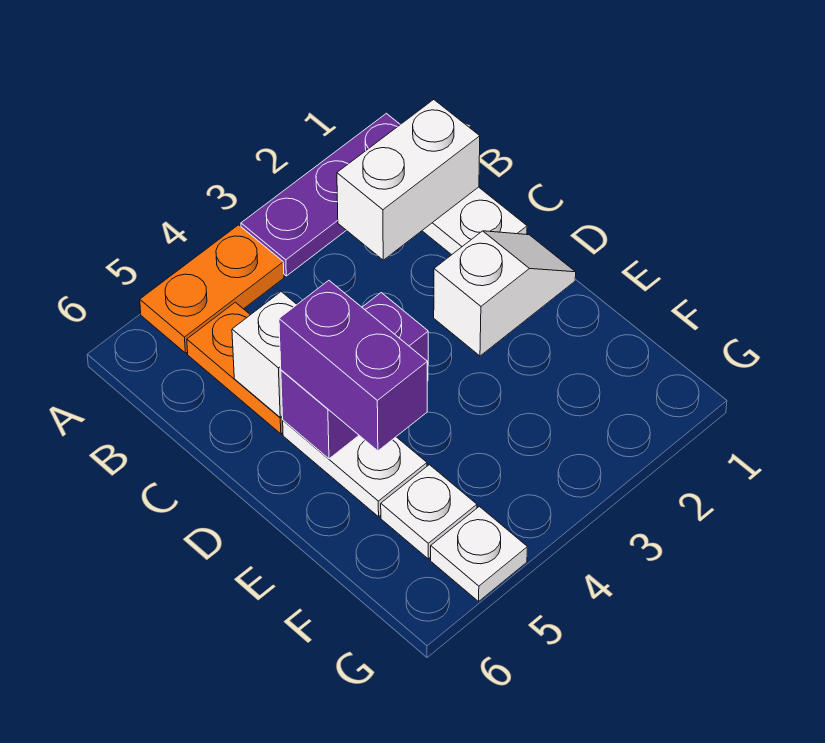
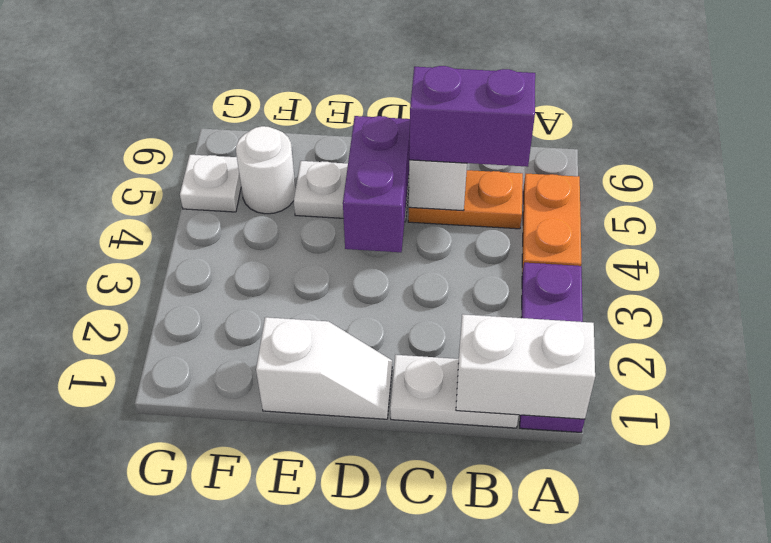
white 1x2 brick [337,100,480,260] -> white 1x2 brick turned to [456,314,595,419]
white 1x2 slope [434,231,576,356] -> white 1x2 slope turned to [256,317,392,419]
purple 1x2 brick [279,281,427,451] -> purple 1x2 brick moved to [409,66,535,167]
white 1x1 plate [381,465,477,559] -> white 1x1 round brick [236,126,295,214]

